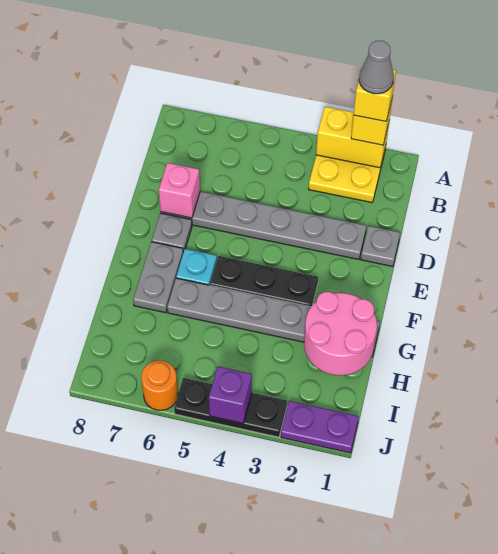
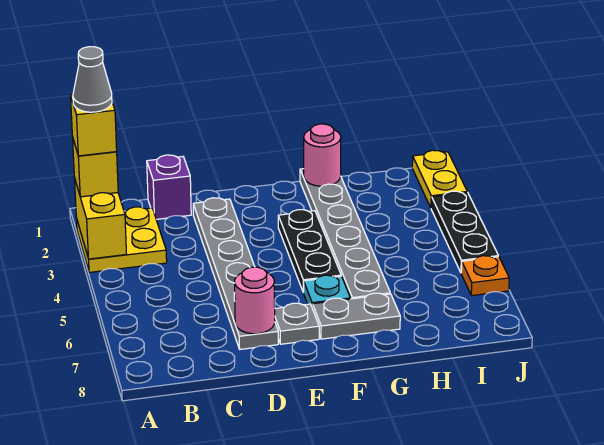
grey 1x1 plate [361,226,400,267] -> none
pink 1x1 brick [159,163,200,218] -> pink 1x1 round brick [235,267,275,334]
pink 2x2 round brick [304,292,377,375] -> pink 1x1 round brick [304,124,341,186]
purple 1x2 plate [281,401,359,453] -> yellow 1x2 plate [412,150,467,208]
purple 1x1 brick [209,367,252,423] -> purple 1x1 brick moved to [147,155,191,219]
orange 1x1 round brick [141,361,178,410] -> orange 1x1 plate [461,256,509,296]

